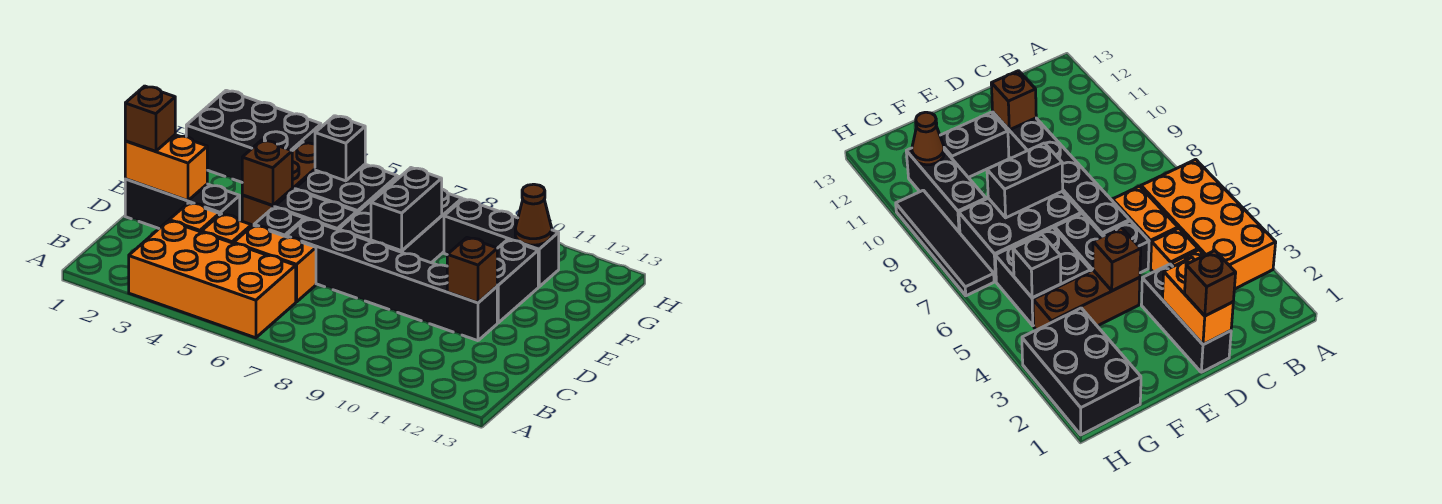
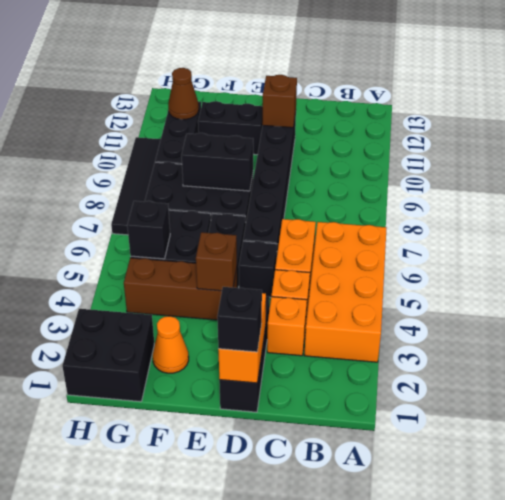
brown 1x1 brick [125,86,175,151] -> black 1x1 brick [217,287,262,352]
none -> orange 1x1 cone [153,316,189,373]
black 2x3 brick [186,90,321,182] -> black 2x2 brick [62,309,154,402]

